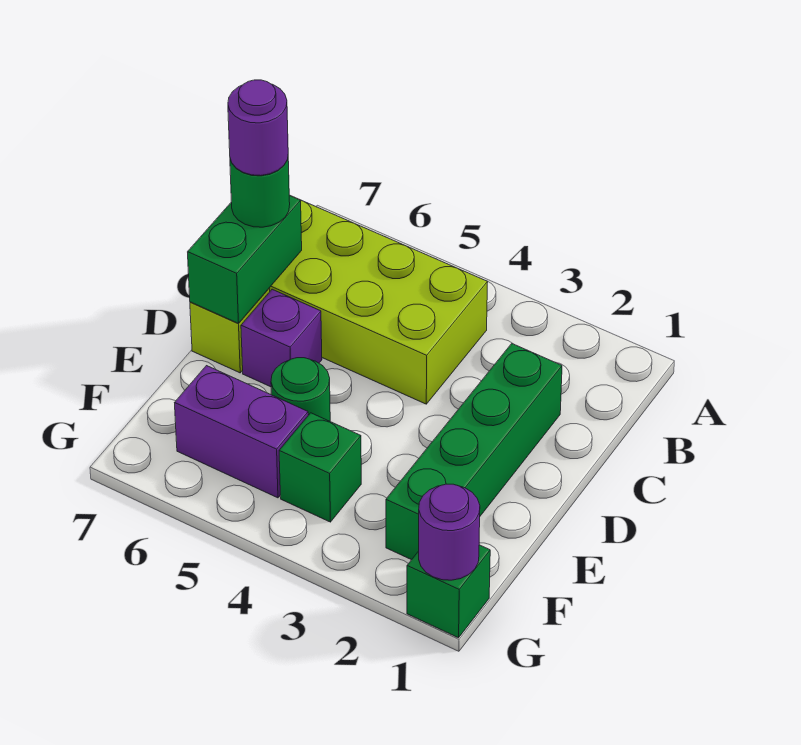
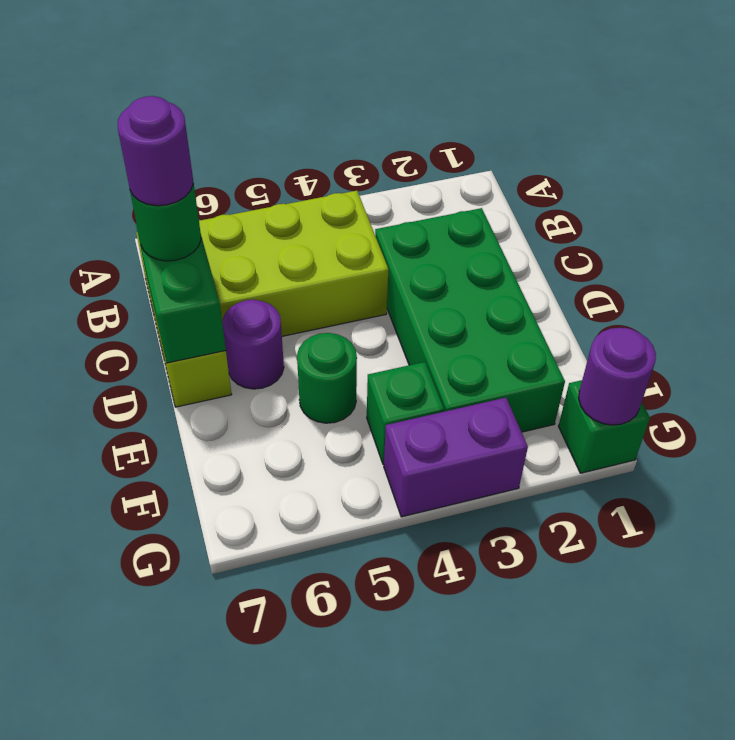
green 1x4 brick [386,344,562,560] -> green 2x4 brick [375,208,565,432]
purple 1x1 brick [241,289,322,387] -> purple 1x1 round brick [222,300,284,389]
purple 1x2 brick [175,366,308,498] -> purple 1x2 brick moved to [384,398,528,517]

